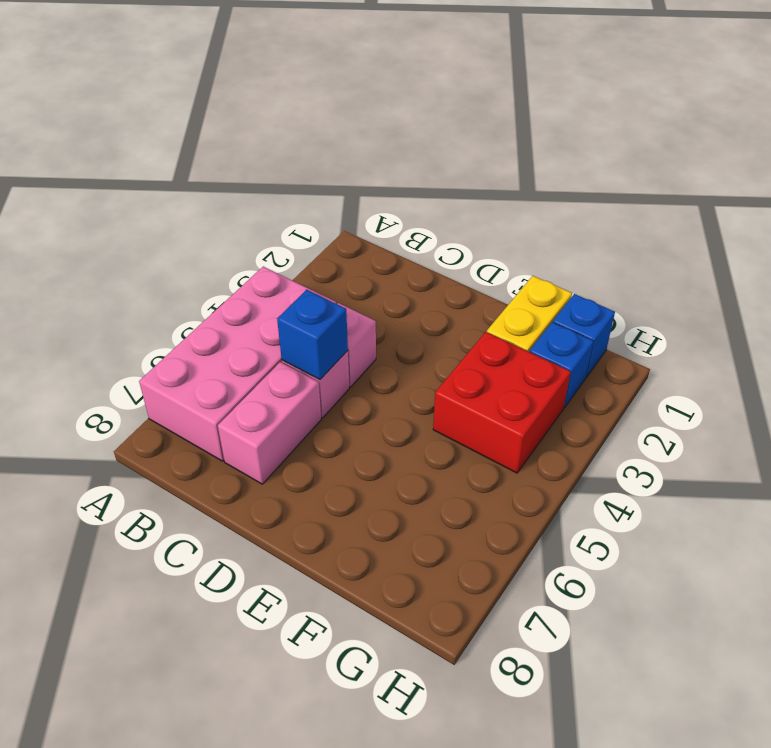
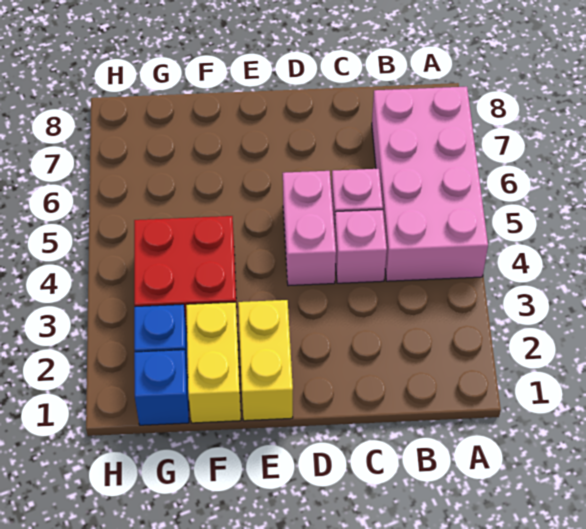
blue 1x1 brick [277,290,348,380] -> none
pink 1x2 brick [218,362,321,484] -> pink 1x2 brick moved to [283,171,336,286]
none -> yellow 1x2 brick [238,300,293,421]

